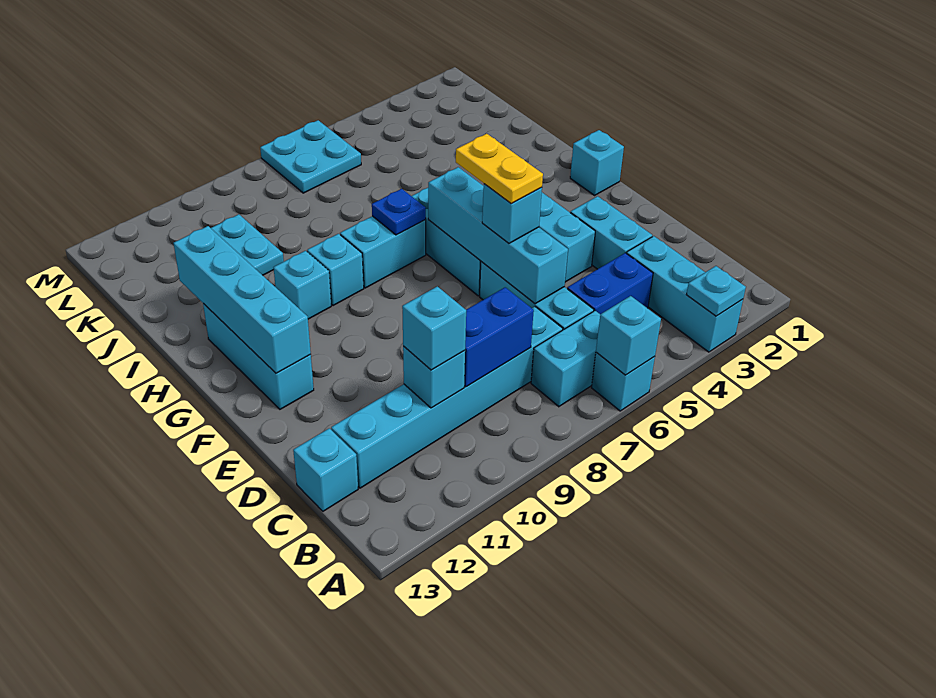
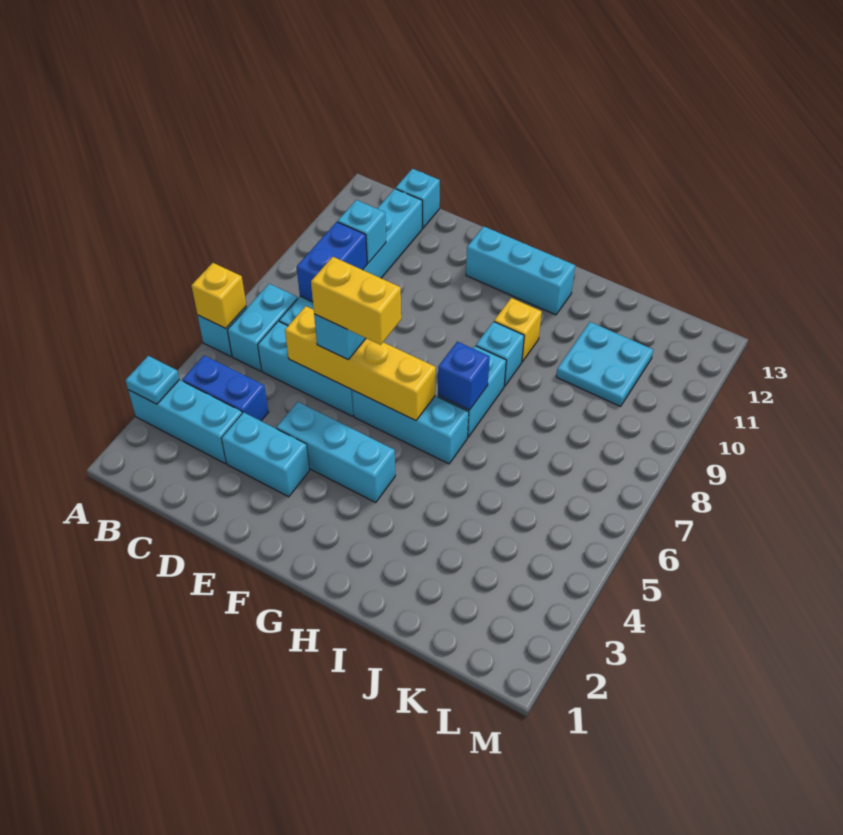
cyan 1x1 brick [596,296,661,375] -> yellow 1x1 brick [191,263,246,328]
blue 1x2 brick [567,253,653,314] -> blue 1x2 brick turned to [182,356,268,421]
cyan 1x1 brick [402,286,466,370] -> none
cyan 1x4 brick [428,167,568,304] -> yellow 1x4 brick [285,306,436,421]
yellow 1x2 plate [456,134,543,204] -> yellow 1x2 brick [311,257,401,345]
cyan 1x4 brick [174,226,311,373] -> none
cyan 1x1 brick [570,130,624,195] -> none
blue 1x1 plate [372,189,426,235] -> blue 1x1 brick [438,342,490,410]
cyan 1x1 brick [273,251,331,319] -> yellow 1x1 brick [494,298,542,362]
cyan 2x2 plate [260,120,361,193] -> none

